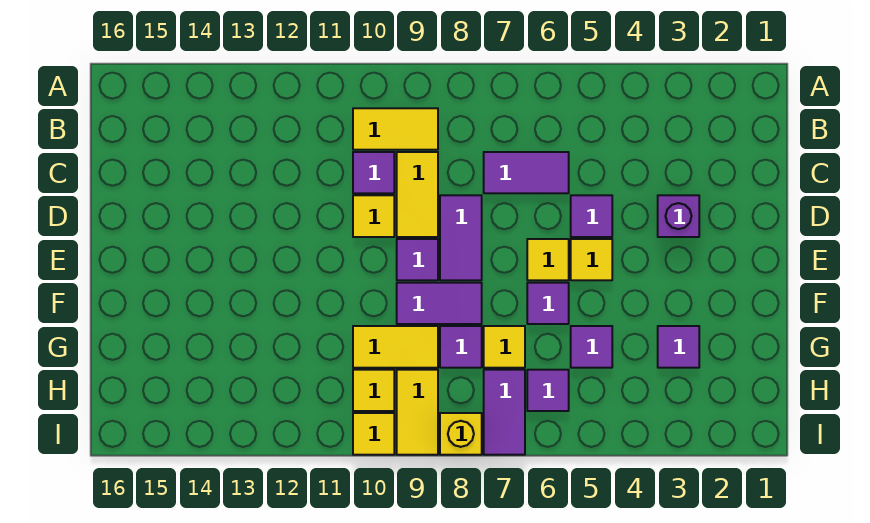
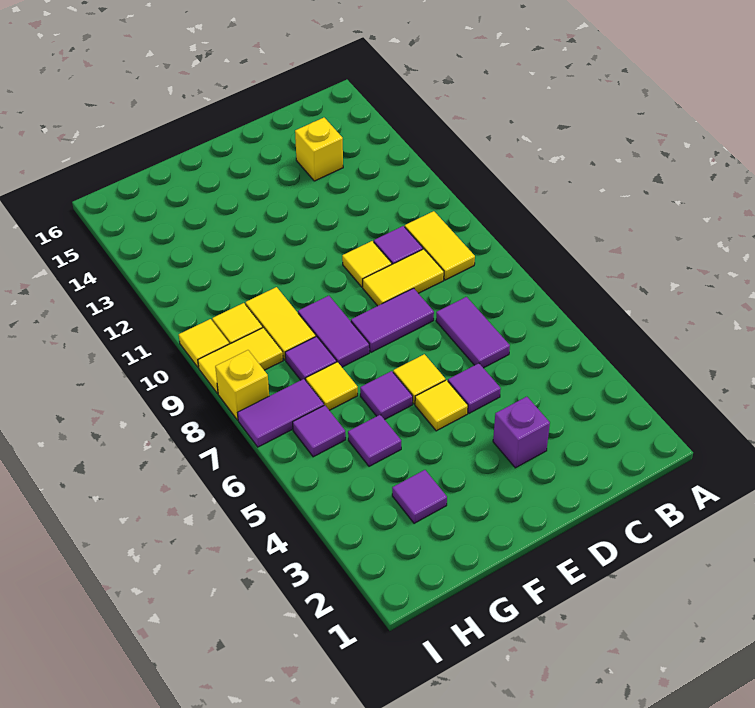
none -> yellow 1x1 brick [295,118,343,181]
purple 1x1 tile [397,239,438,280] -> none

